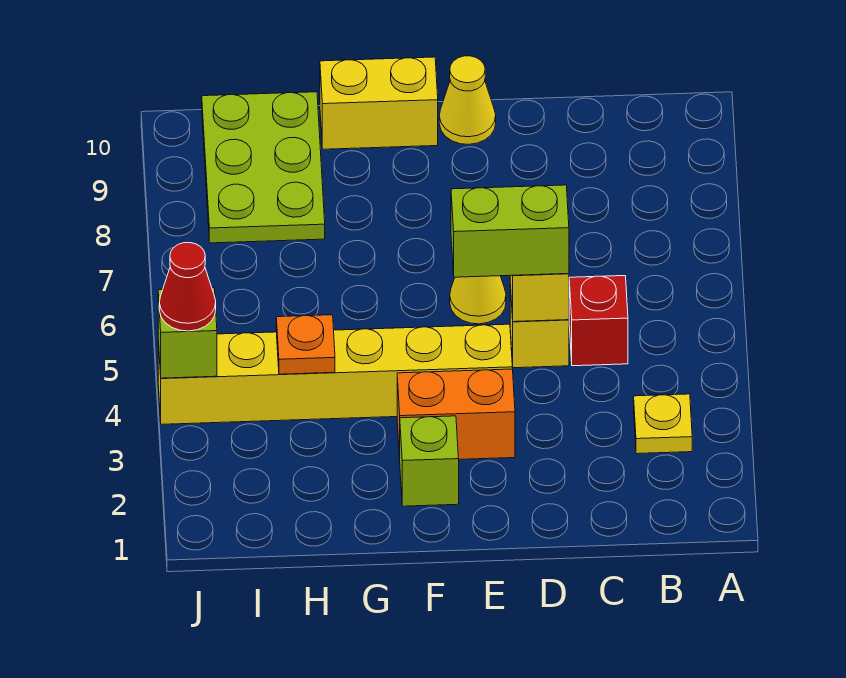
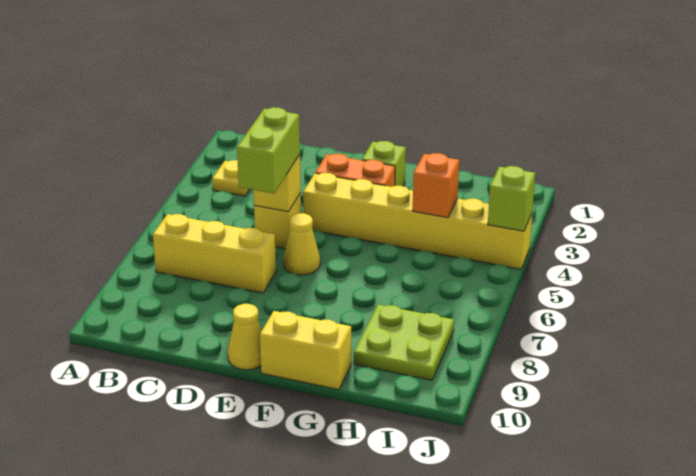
none -> yellow 1x3 brick [153,214,276,293]
red 1x1 brick [569,276,628,366] -> none
lime 1x2 brick [451,185,569,277] -> lime 1x2 brick turned to [237,107,300,193]
orange 1x1 plate [276,315,335,374] -> orange 1x1 brick [413,153,459,218]
lime 2x3 plate [202,92,325,243] -> lime 2x2 plate [354,305,454,380]
red 1x1 cone [159,243,216,331] -> none

